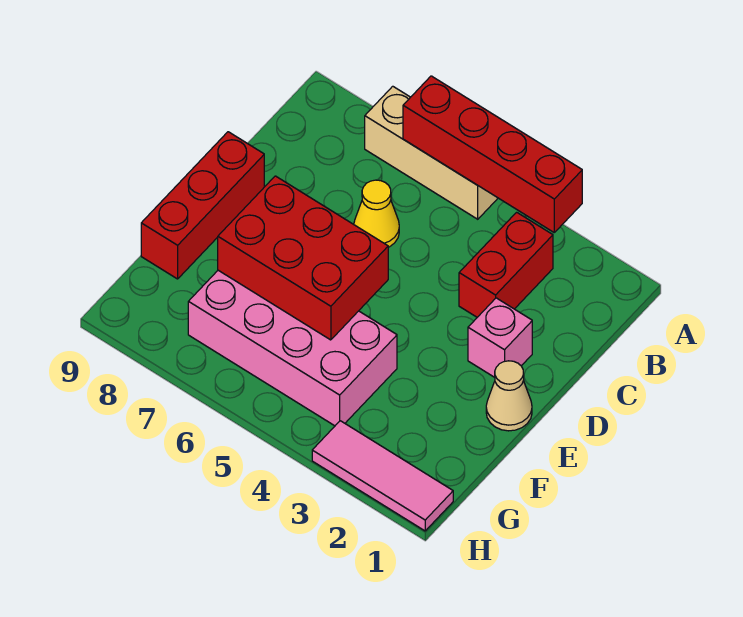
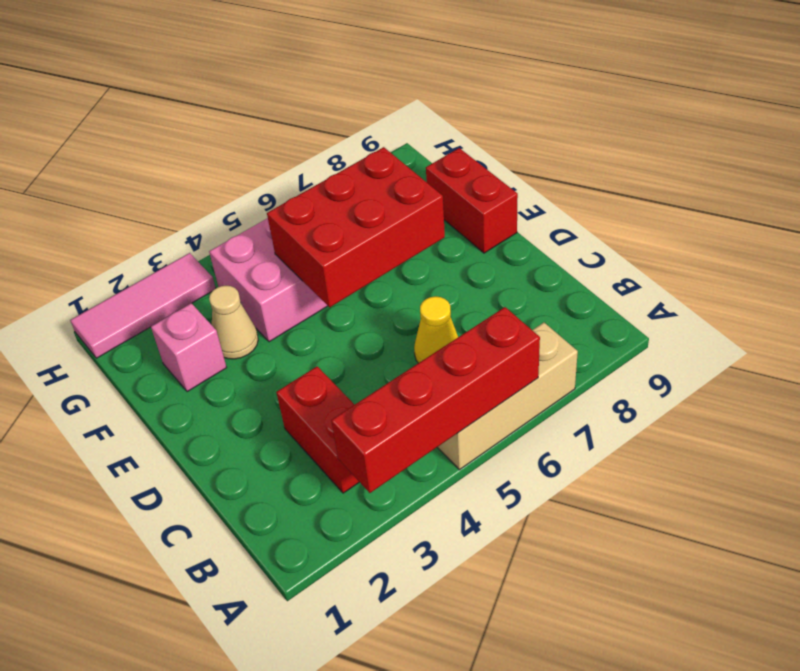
pink 1x1 brick [468,298,532,377] -> pink 1x1 brick moved to [151,303,227,392]
red 1x3 brick [141,132,264,279] -> red 1x2 brick [426,148,518,253]
tan 1x1 cone [486,361,532,431] -> tan 1x1 cone moved to [209,286,258,359]

